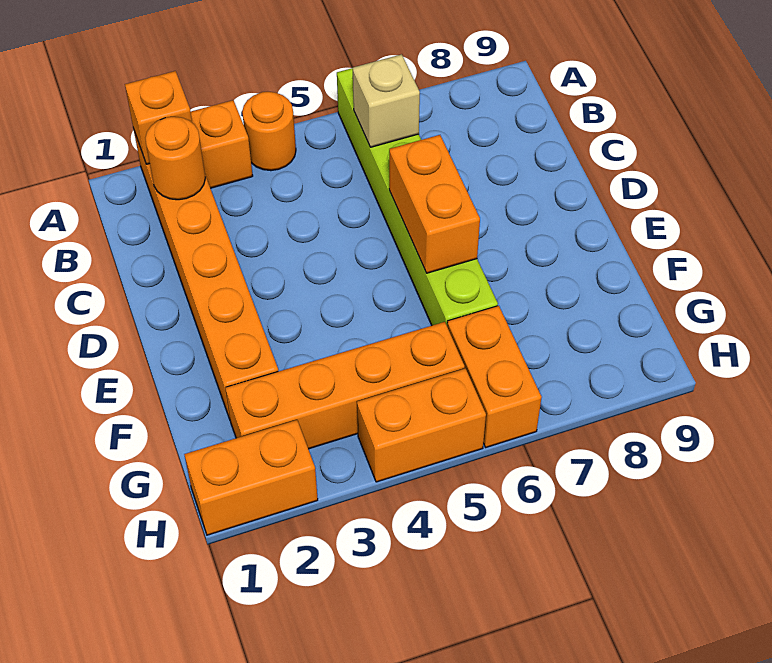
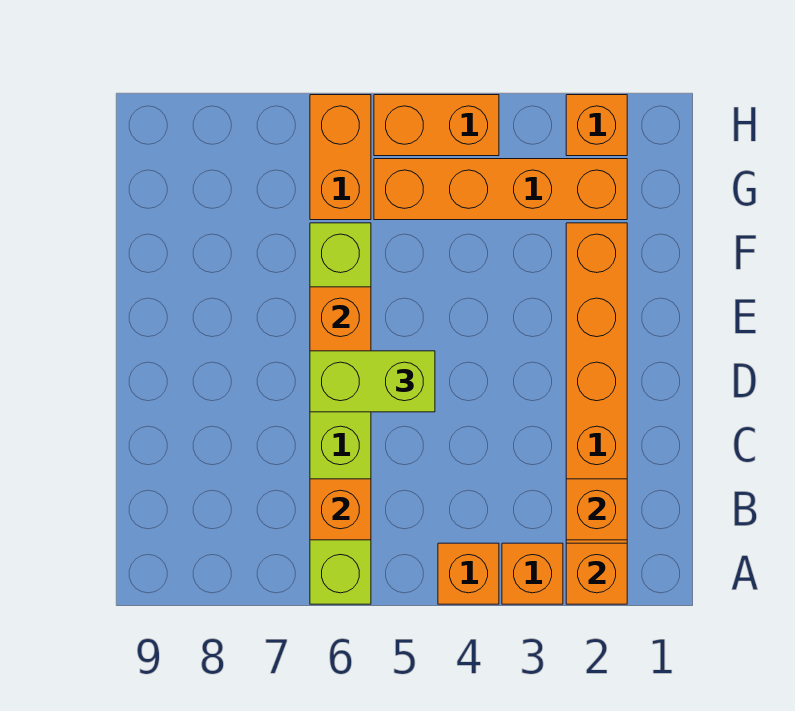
orange 1x1 round brick [242,92,296,171] -> orange 1x1 brick [438,543,499,604]
orange 1x1 round brick [145,117,205,200] -> orange 1x1 brick [566,479,627,540]
tan 1x1 brick [353,54,420,147] -> orange 1x1 brick [310,479,371,540]
none -> lime 1x2 brick [310,351,435,412]
orange 1x2 brick [184,420,318,535] -> orange 1x1 brick [566,95,627,156]

